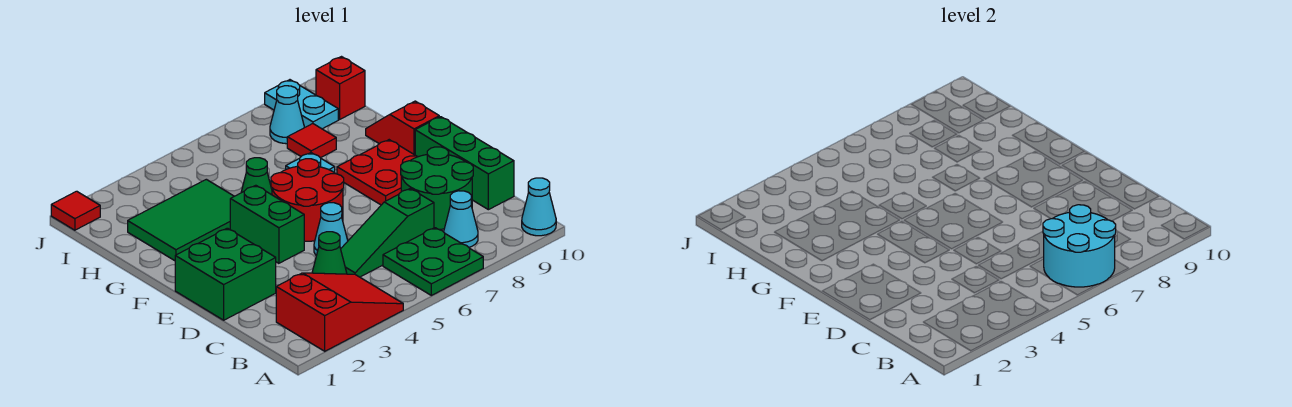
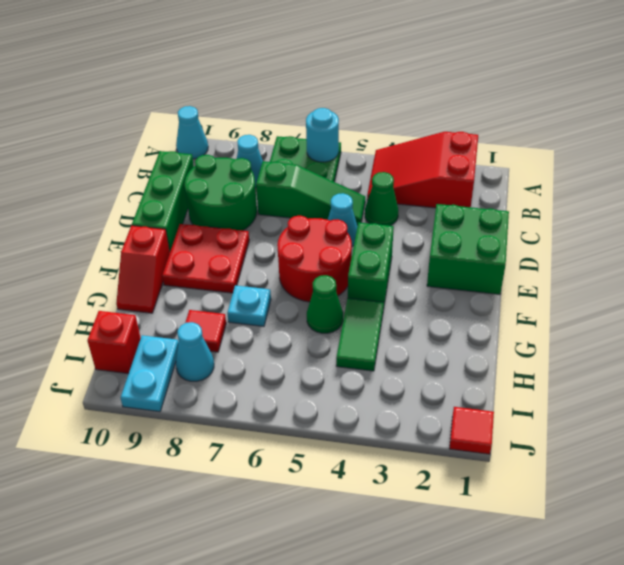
cyan 2x2 round brick [1043,205,1116,287] -> cyan 1x1 round brick [306,108,339,162]
green 2x3 tile [128,179,234,261] -> green 1x2 tile [336,298,384,371]

